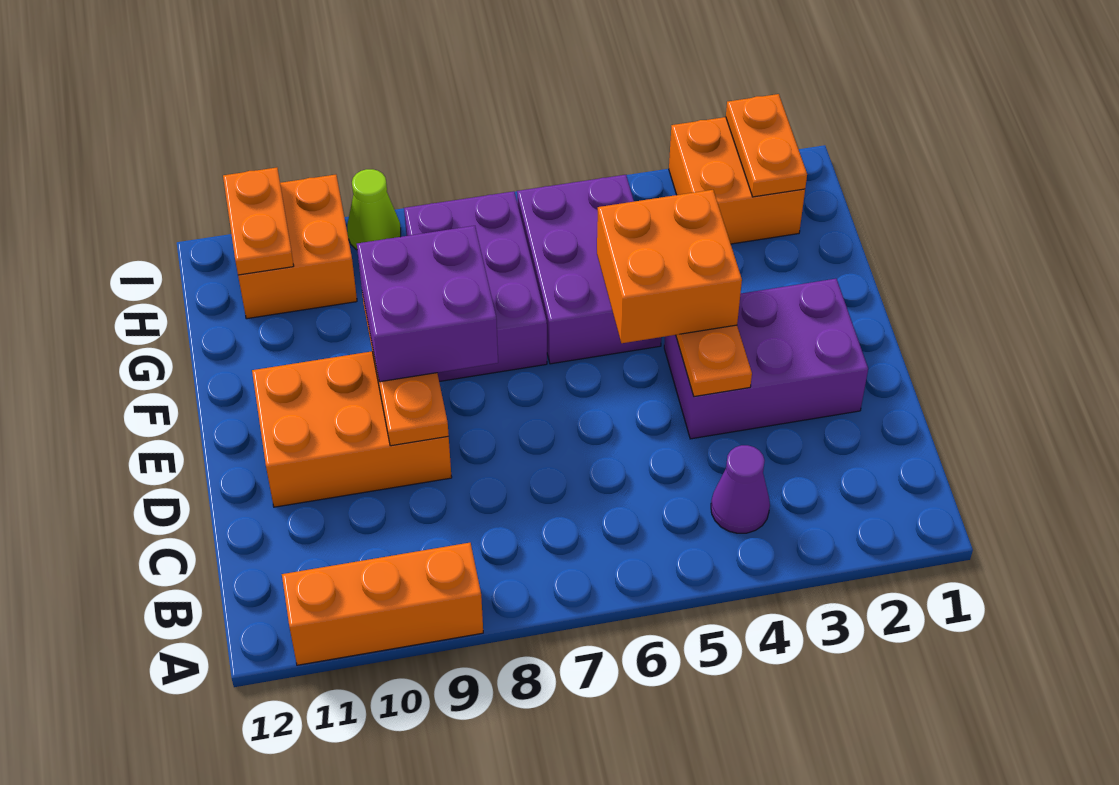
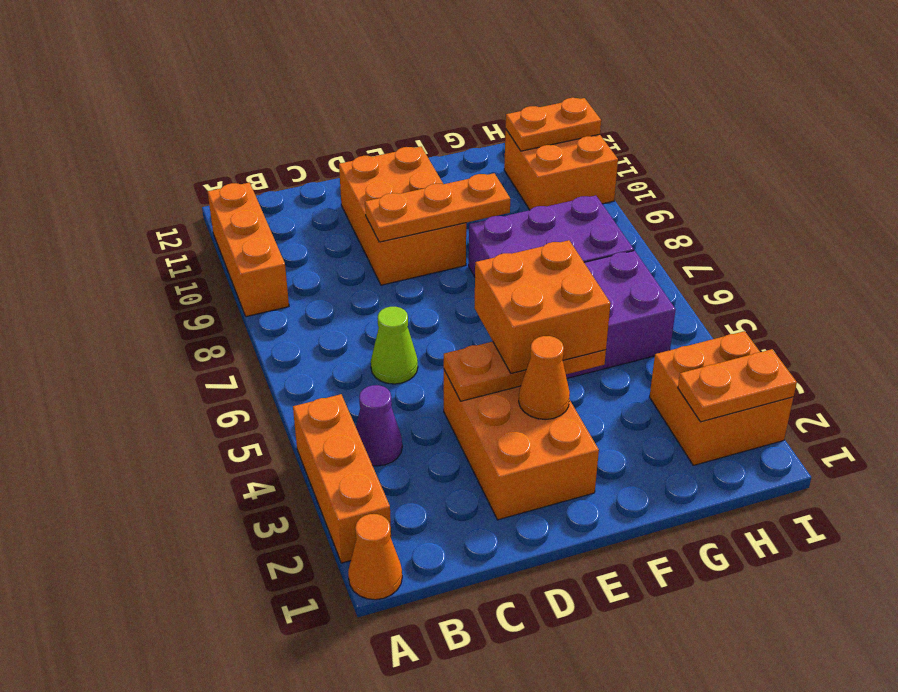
none -> orange 1x1 cone [348,514,402,600]
none -> orange 1x3 brick [293,394,391,563]
purple 2x3 brick [664,279,868,439] -> orange 2x3 brick [444,370,599,520]
none -> orange 1x1 cone [519,336,570,419]
purple 2x2 brick [357,226,498,382] -> none
lime 1x1 cone [347,169,401,250] -> lime 1x1 cone moved to [371,307,418,384]

